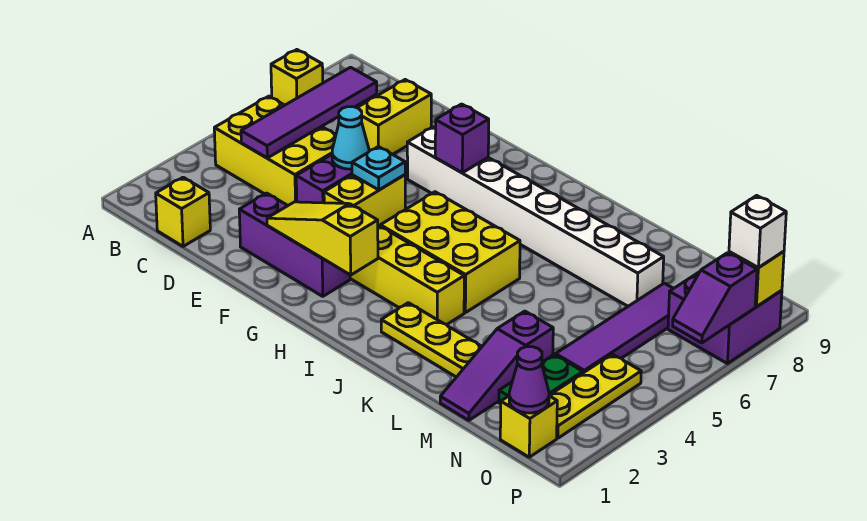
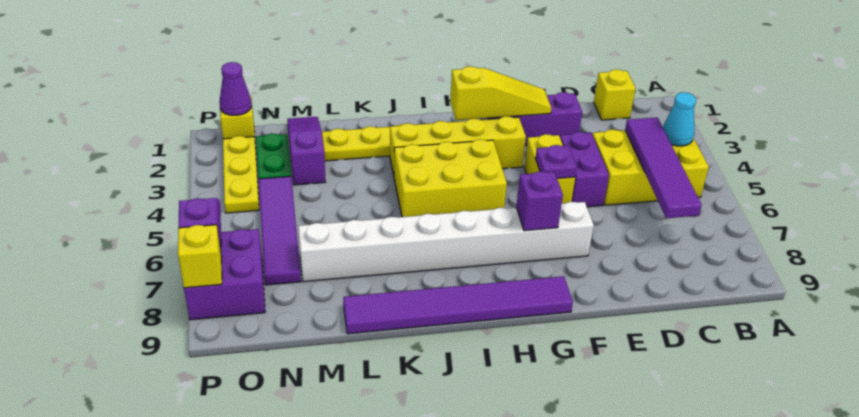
yellow 1x1 brick [271,50,323,105] -> none
yellow 1x2 brick [357,80,431,154] -> none
cyan 1x1 cone [332,107,369,169] -> cyan 1x1 cone moved to [663,92,696,146]
cyan 1x1 plate [352,146,405,190] -> purple 1x1 plate [535,145,577,179]
none -> purple 1x6 tile [343,276,573,334]
white 1x1 brick [729,196,786,268] -> none

